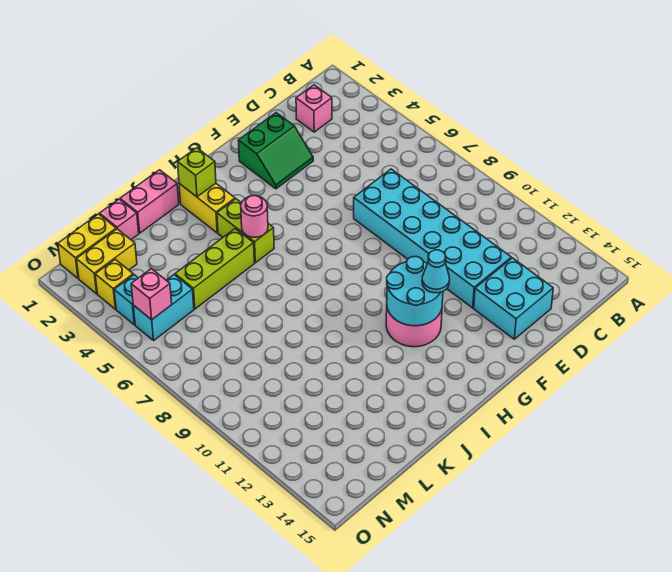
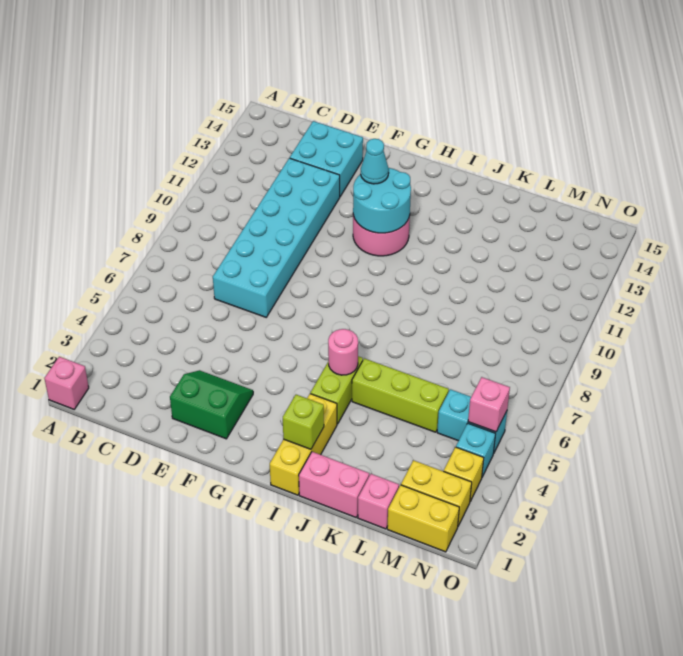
pink 1x1 brick [296,85,332,132] -> pink 1x1 brick moved to [44,357,89,409]
yellow 1x2 brick [179,183,235,233] -> yellow 1x3 brick [270,394,337,495]

